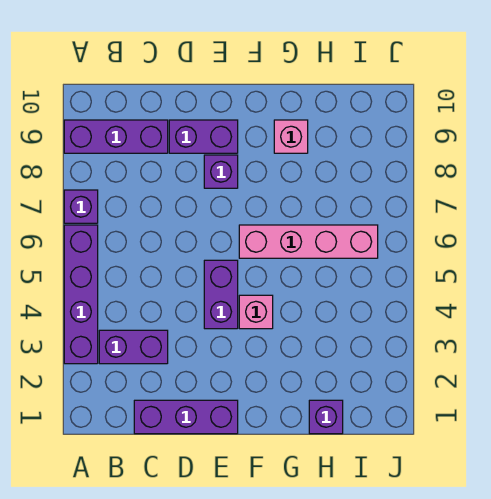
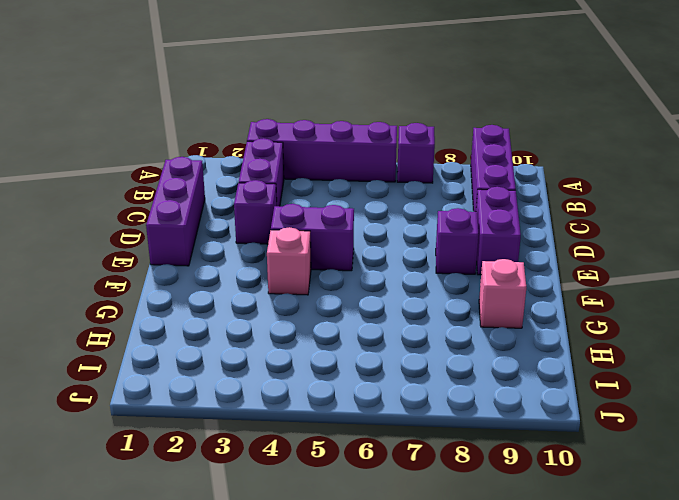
pink 1x4 brick [239,225,378,258] -> none
purple 1x1 brick [309,400,343,434] -> purple 1x1 brick moved to [234,180,277,244]

